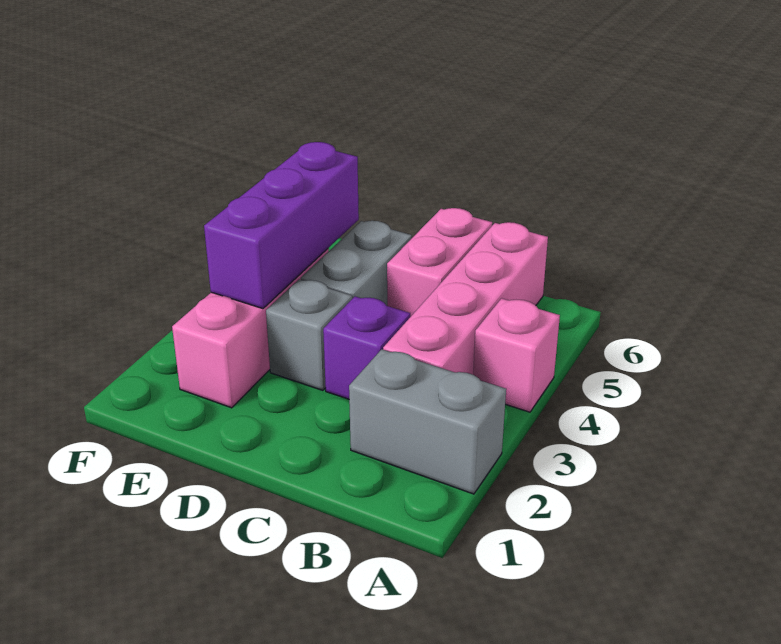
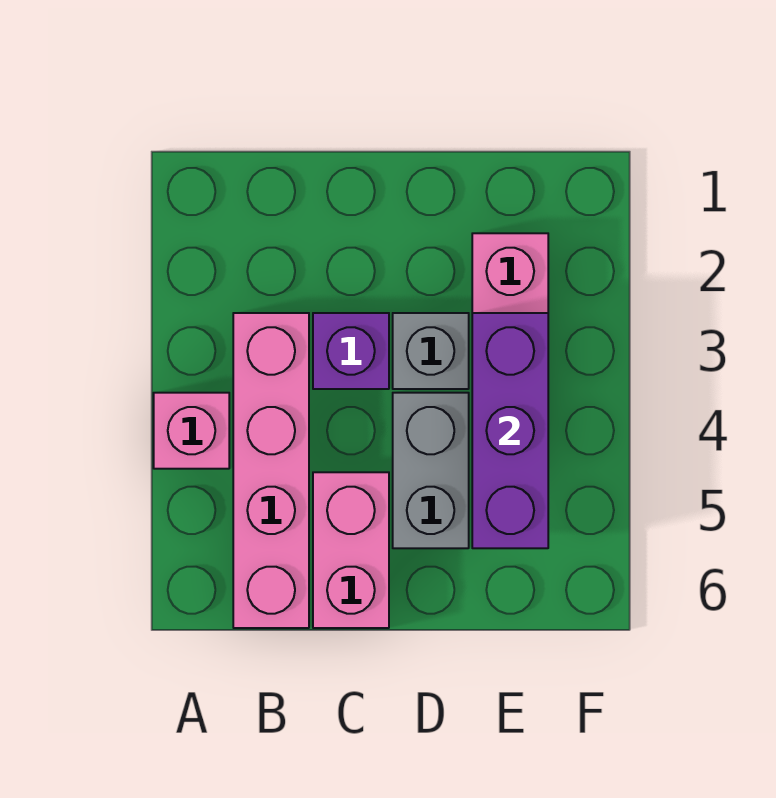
grey 1x2 brick [349,349,506,494] -> none

